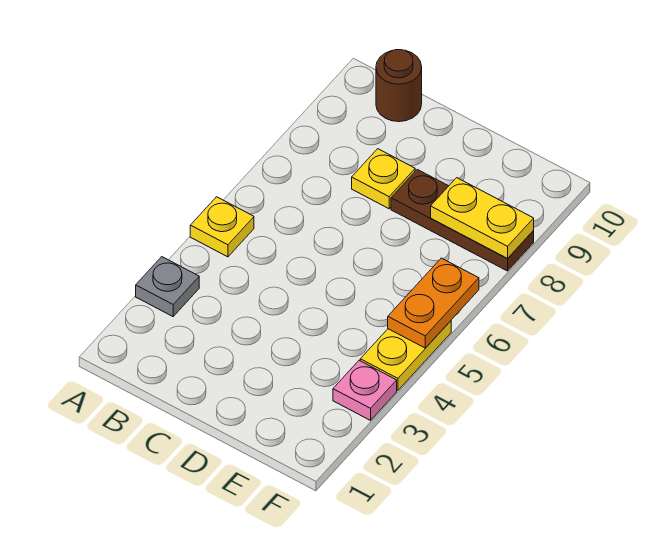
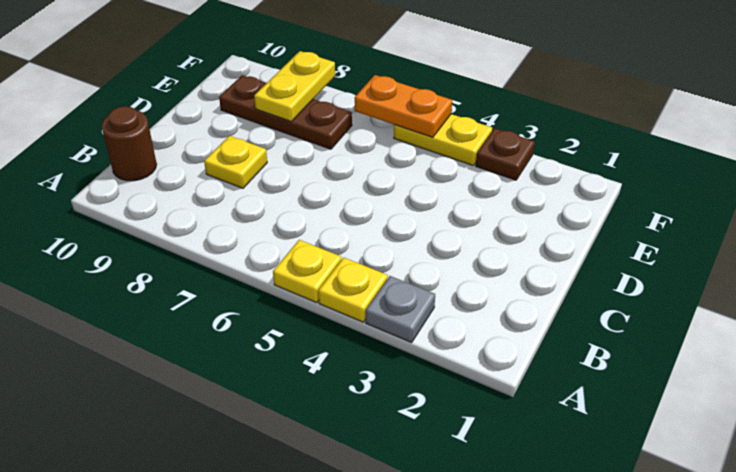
none -> yellow 1x1 plate [318,258,388,322]
brown 1x3 plate [391,169,534,271] -> brown 1x3 plate turned to [219,75,352,149]
pink 1x1 plate [333,360,397,420] -> brown 1x1 plate [476,128,535,180]

